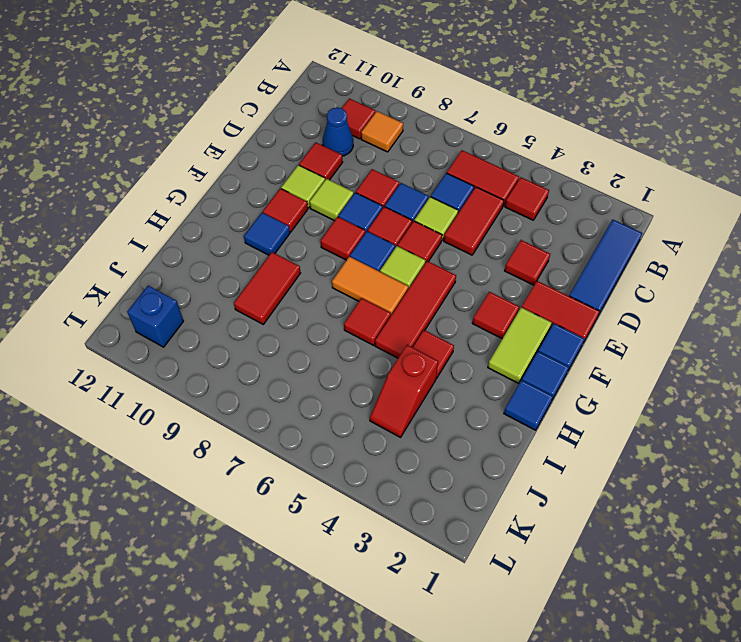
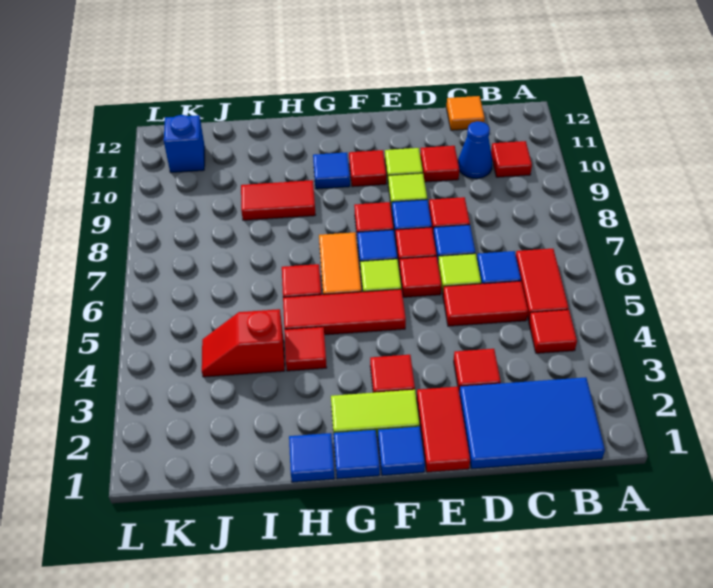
blue 1x3 tile [569,220,642,313] -> blue 2x3 tile [459,377,605,469]
orange 1x1 tile [361,111,403,152] -> orange 1x1 tile moved to [447,96,485,130]

